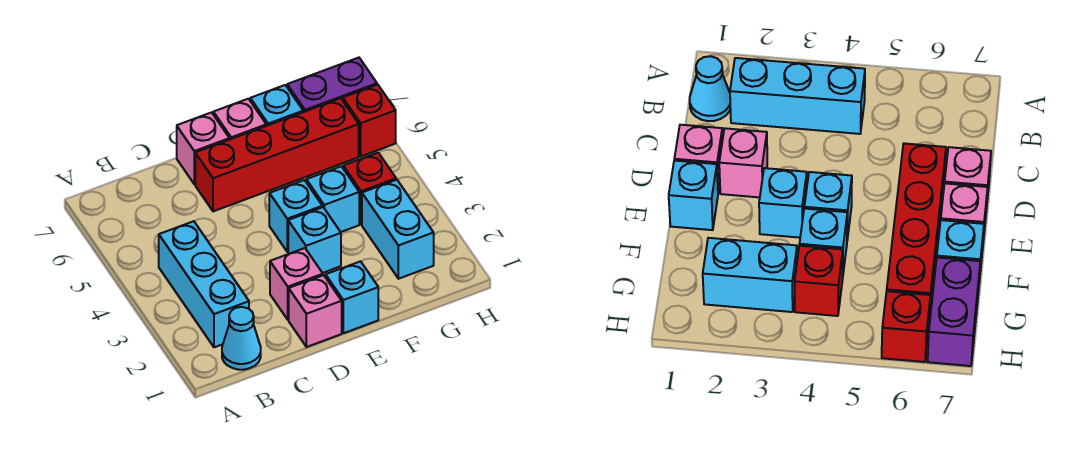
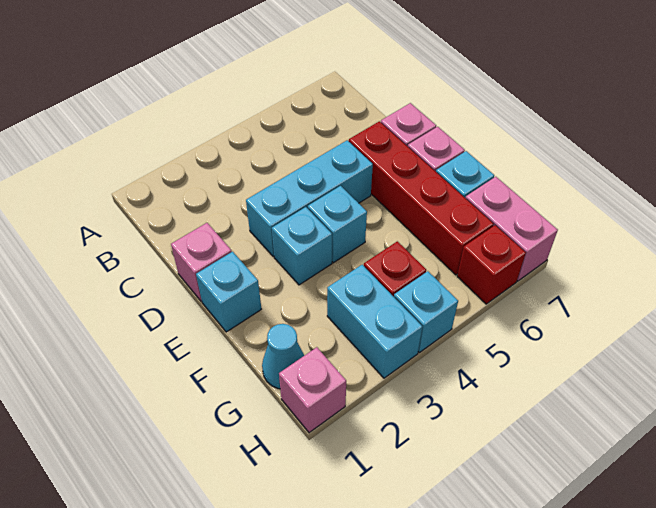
cyan 1x1 cone [222,307,261,370] -> cyan 1x1 cone moved to [262,324,304,389]
cyan 1x3 brick [159,221,249,347] -> cyan 1x3 brick moved to [246,140,373,257]
pink 1x1 brick [270,248,323,320] -> pink 1x1 brick moved to [279,347,346,433]
cyan 1x1 brick [306,166,359,232] -> cyan 1x1 brick moved to [394,271,458,353]
cyan 1x2 brick [362,180,434,279] -> cyan 1x2 brick turned to [327,265,422,378]
purple 1x2 brick [287,58,377,112] -> pink 1x2 brick [466,177,558,281]

